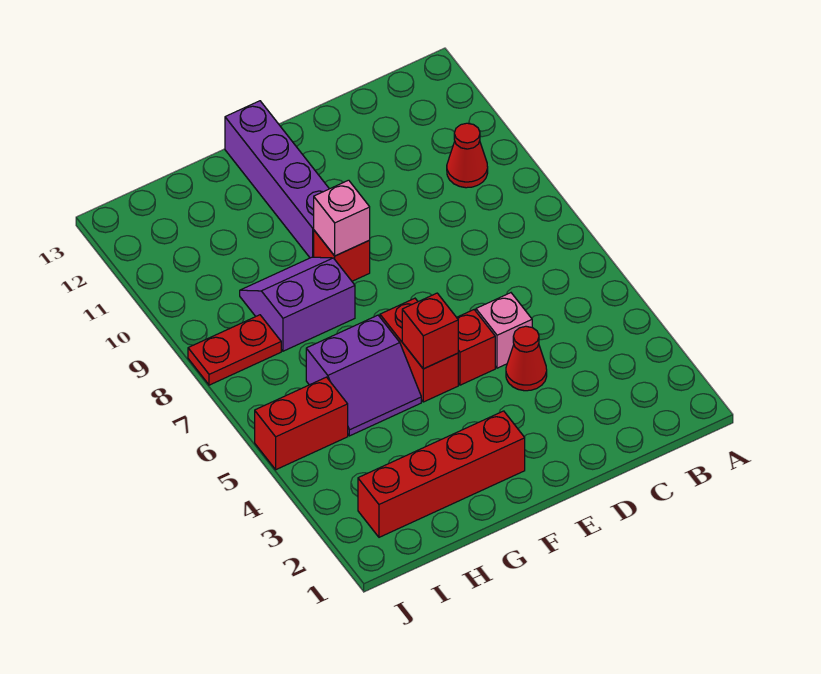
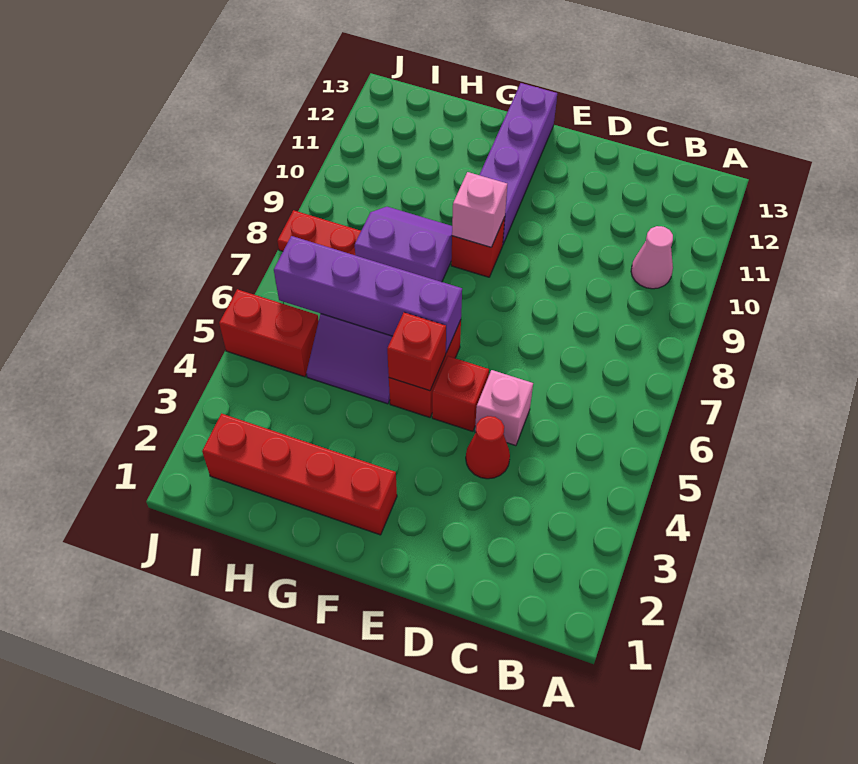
red 1x1 cone [447,123,488,188] -> pink 1x1 cone [631,226,673,289]
none -> purple 1x4 brick [274,236,462,353]

